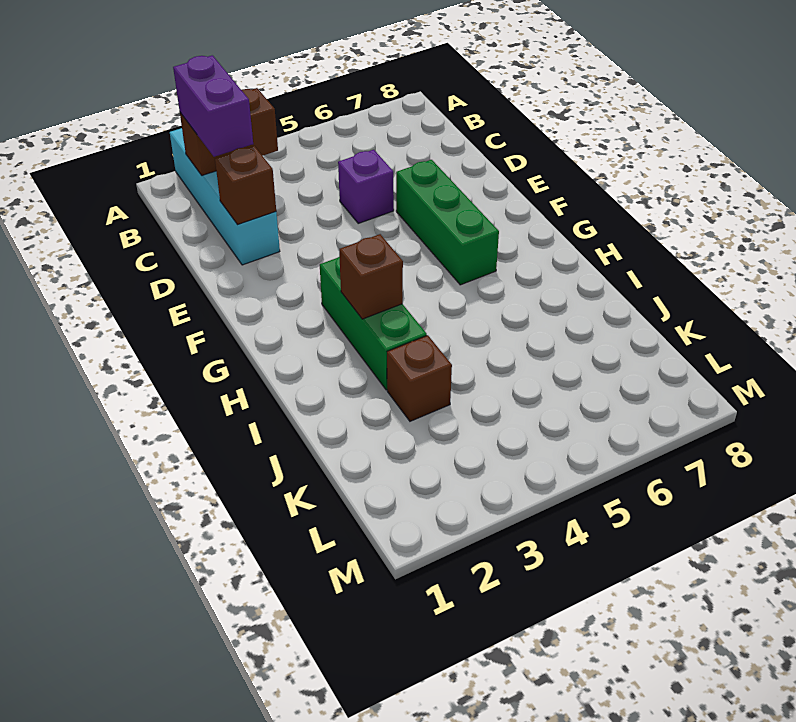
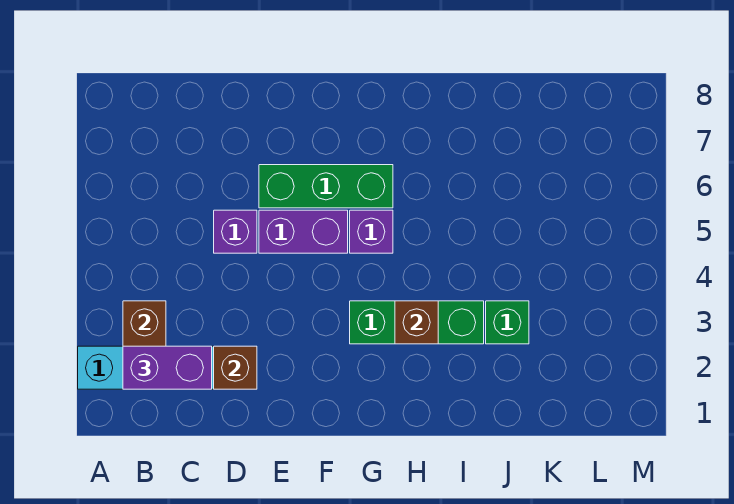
none -> purple 1x2 brick [259,210,348,253]
none -> purple 1x1 brick [350,210,393,253]
brown 1x1 brick [387,335,452,421] -> green 1x1 brick [486,301,529,344]

